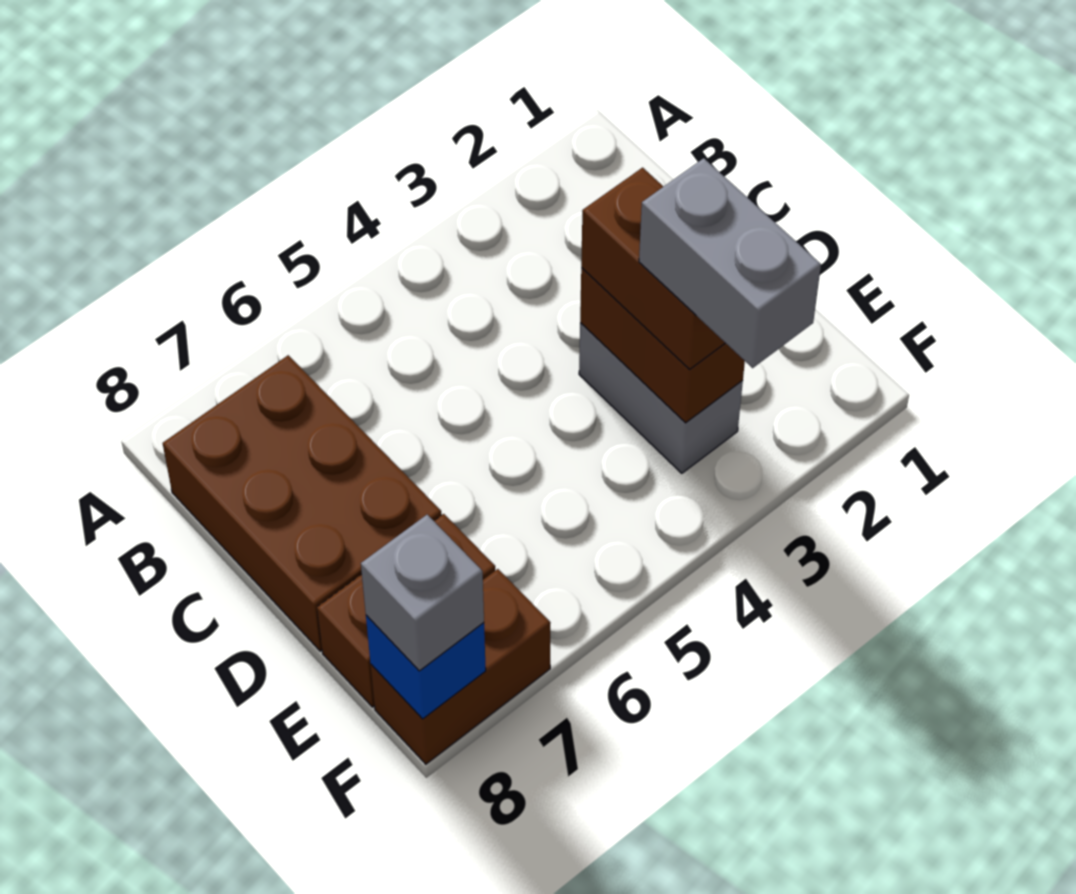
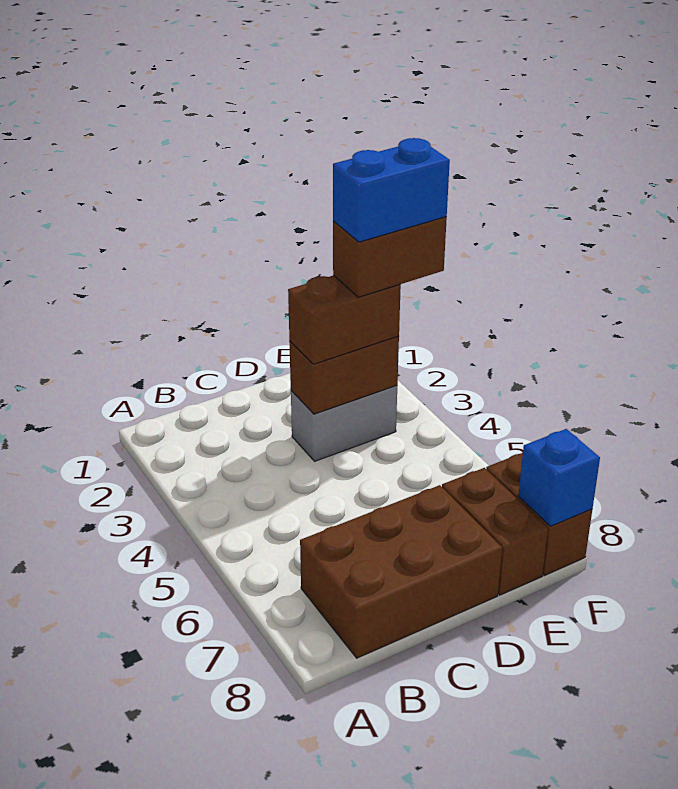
grey 1x2 brick [639,158,821,368] -> brown 1x2 brick [333,217,447,297]
none -> blue 1x2 brick [333,138,450,242]
grey 1x1 brick [361,515,484,671] -> none

